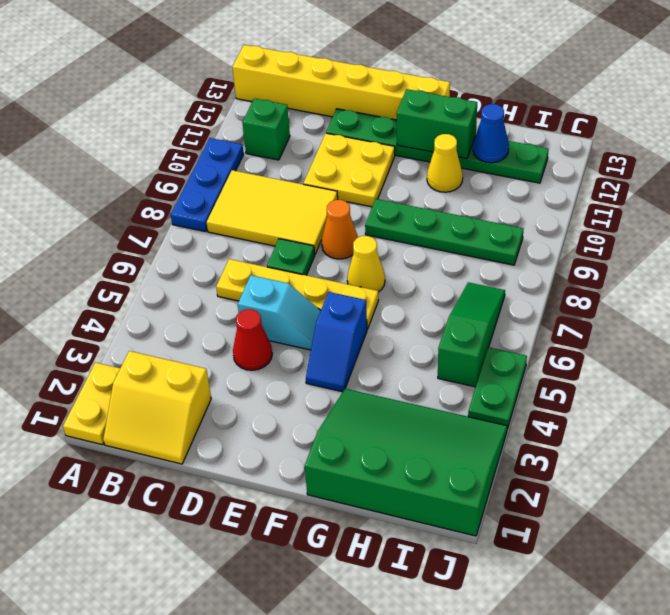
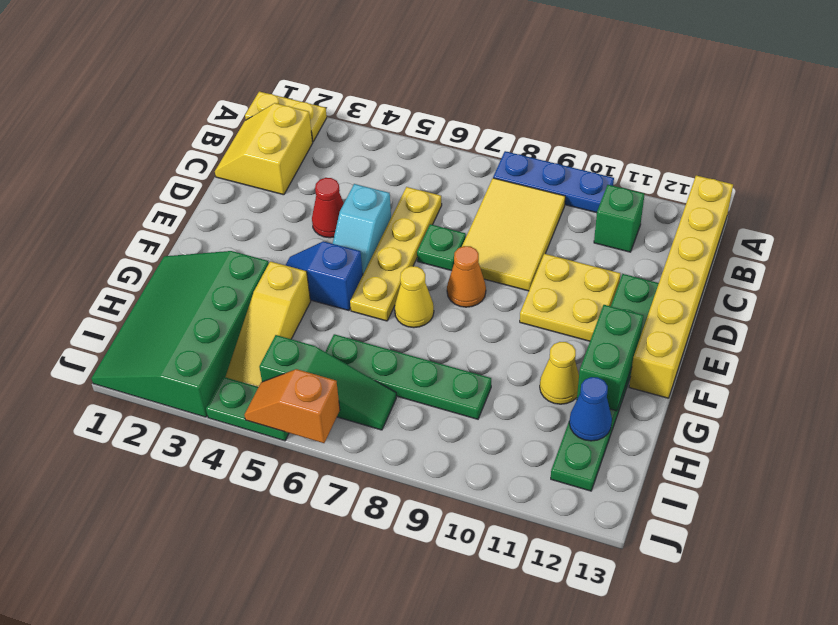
green 1x4 plate [365,199,523,265] -> green 1x4 plate turned to [325,334,491,419]
green 3x4 slope [305,389,507,536] -> green 3x4 slope turned to [91,251,269,417]
none -> yellow 1x3 slope [226,261,311,387]
none -> orange 1x2 slope [245,369,340,443]

